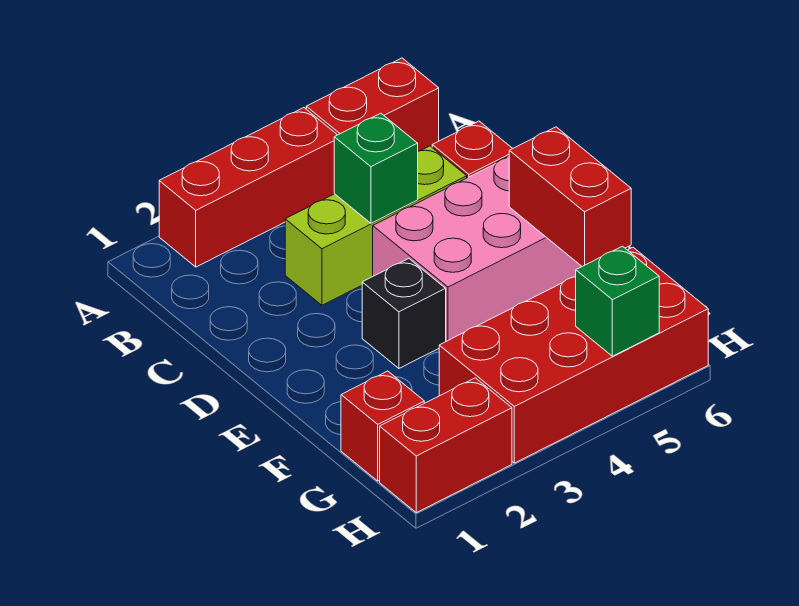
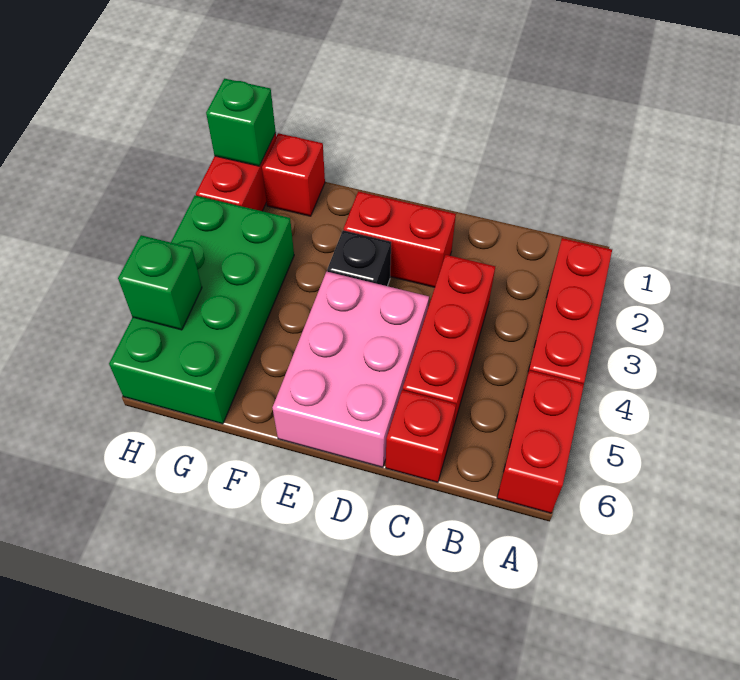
lime 1x3 brick [285,146,467,305] -> red 1x3 brick [403,255,495,431]
green 1x1 brick [334,113,418,223] -> green 1x1 brick moved to [206,79,276,166]
red 1x2 brick [509,127,631,266] -> red 1x2 brick moved to [343,191,456,287]
red 2x4 brick [439,247,708,463] -> green 2x4 brick [109,196,294,424]

